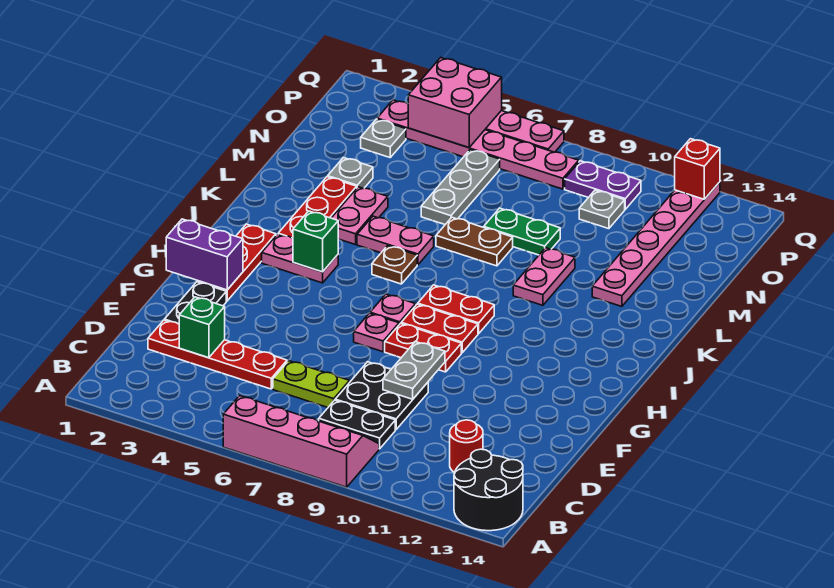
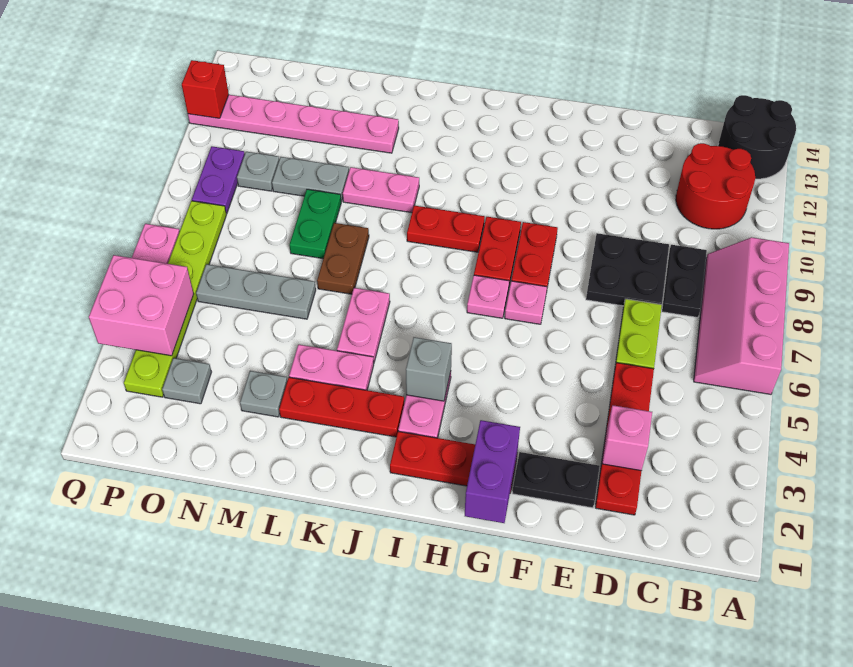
red 1x1 round brick [450,420,483,473] -> red 2x2 round brick [676,143,755,229]
green 1x1 brick [179,297,225,358] -> pink 1x1 brick [602,405,652,471]
grey 1x2 plate [383,342,445,399] -> grey 1x2 plate moved to [272,157,349,202]
green 1x1 brick [293,211,338,272] -> grey 1x1 brick [406,337,452,401]
red 1x2 plate [418,285,494,334] -> red 1x2 plate turned to [407,206,485,252]
brown 1x1 plate [372,246,417,284] -> none
pink 1x6 plate [377,100,579,189] -> lime 1x6 plate [124,201,227,397]

